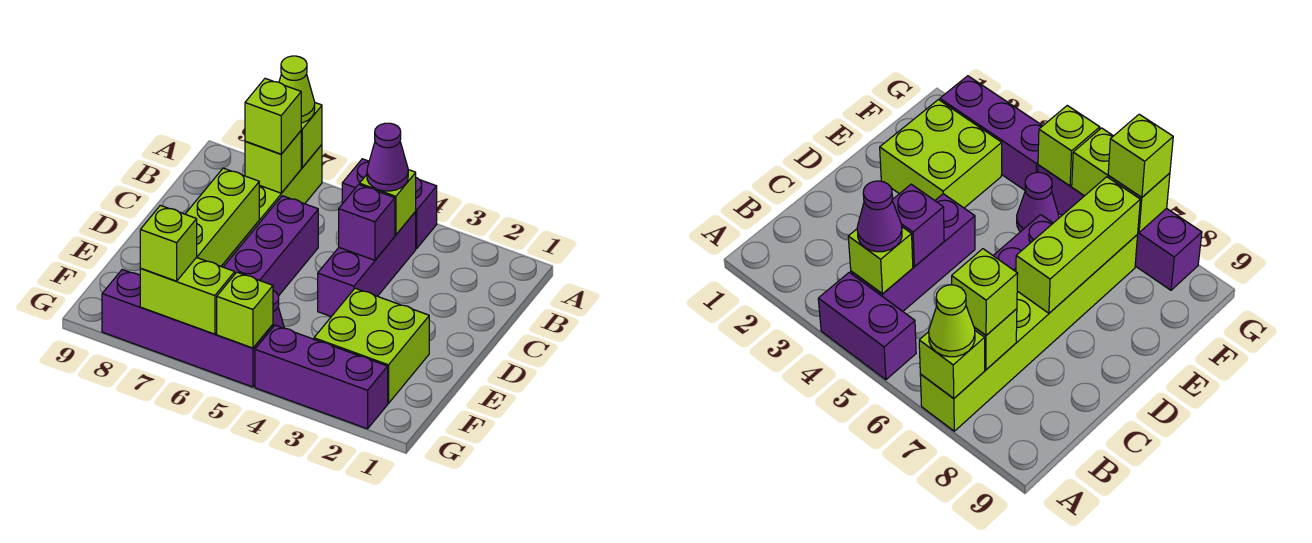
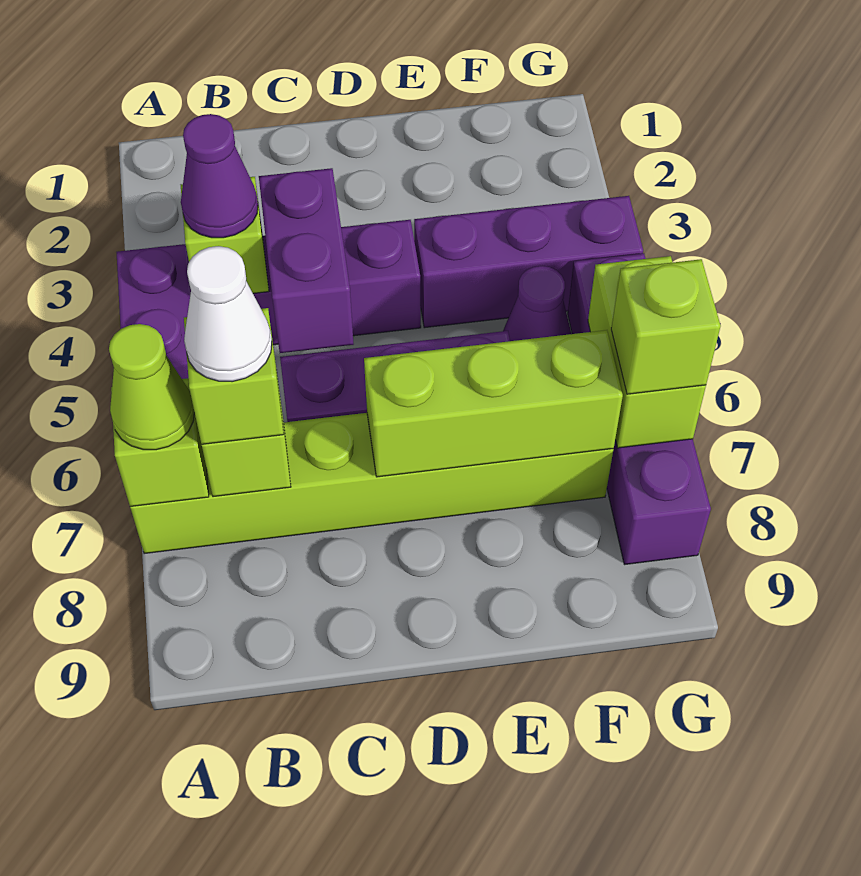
none -> white 1x1 cone [184,246,272,382]
purple 1x1 brick [339,185,395,260] -> purple 1x2 brick [259,168,354,353]
lime 2x2 brick [314,288,429,403] -> none
purple 1x3 brick [255,325,388,429] -> purple 1x3 brick turned to [414,196,643,328]
lime 1x1 brick [217,272,273,348] -> none

